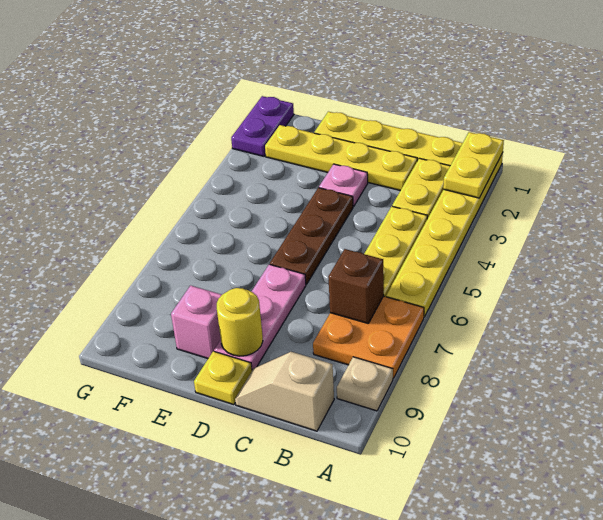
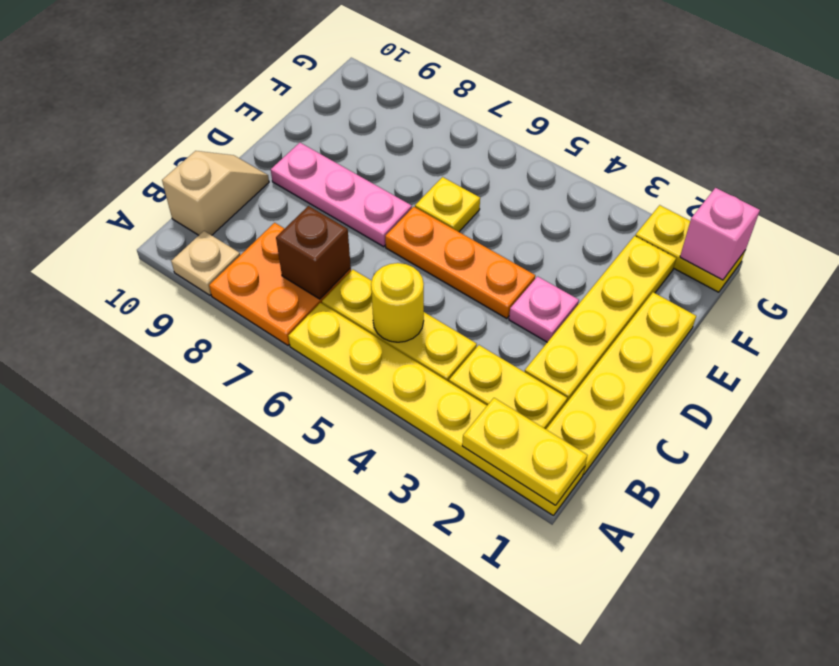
brown 1x3 plate [270,188,353,284] -> orange 1x3 plate [385,207,535,319]
yellow 1x1 round brick [217,288,263,356] -> yellow 1x1 round brick moved to [371,263,424,342]
yellow 1x1 plate [194,351,252,405] -> yellow 1x1 plate moved to [415,177,480,232]
pink 1x1 brick [171,286,222,359] -> pink 1x1 brick moved to [680,188,760,280]
purple 1x2 plate [231,96,294,156] -> yellow 1x2 plate [635,205,745,292]

